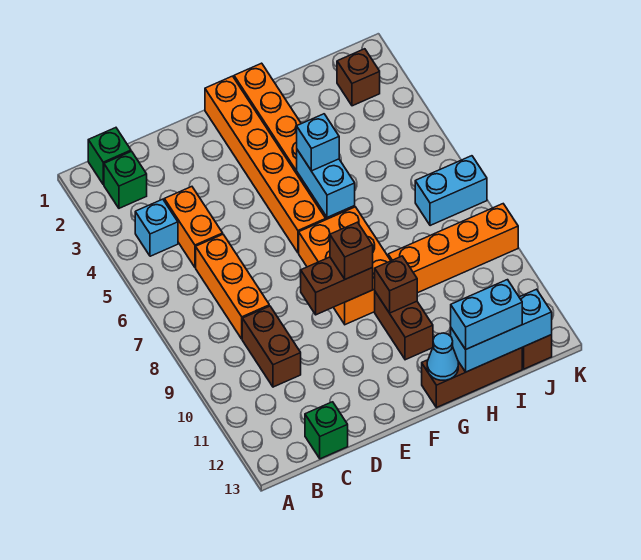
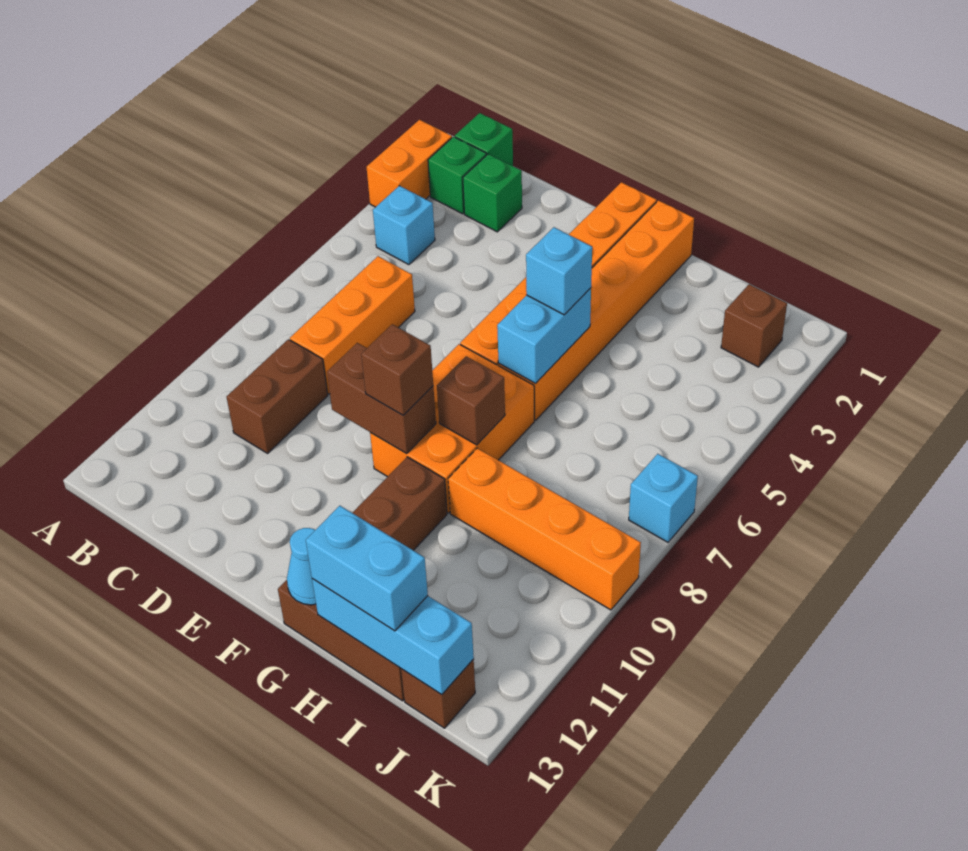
orange 1x2 brick [164,187,223,267] -> orange 1x2 brick moved to [367,120,452,207]
green 1x1 brick [305,402,348,459] -> green 1x1 brick moved to [463,154,522,232]
brown 1x1 brick [375,256,417,313] -> brown 1x1 brick moved to [437,356,505,445]
cyan 1x2 brick [415,156,487,226] -> cyan 1x1 brick [629,454,698,542]

